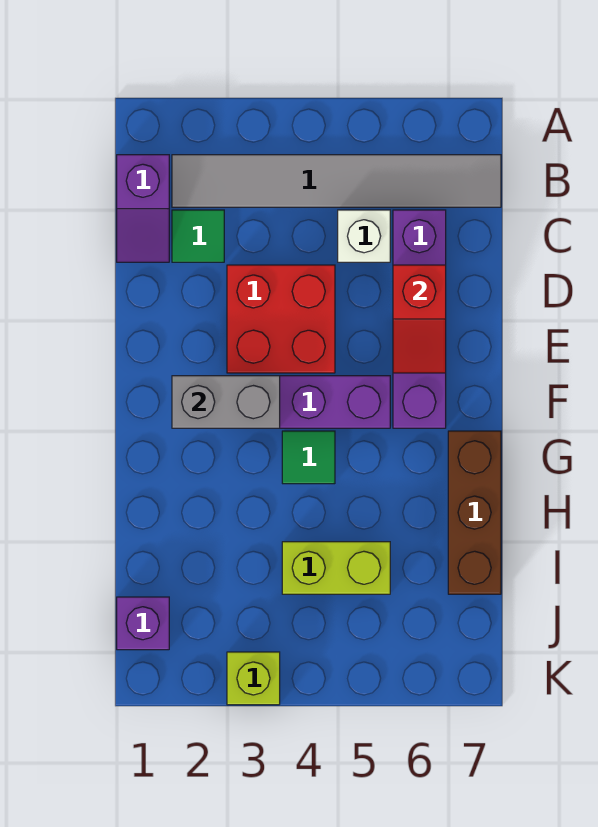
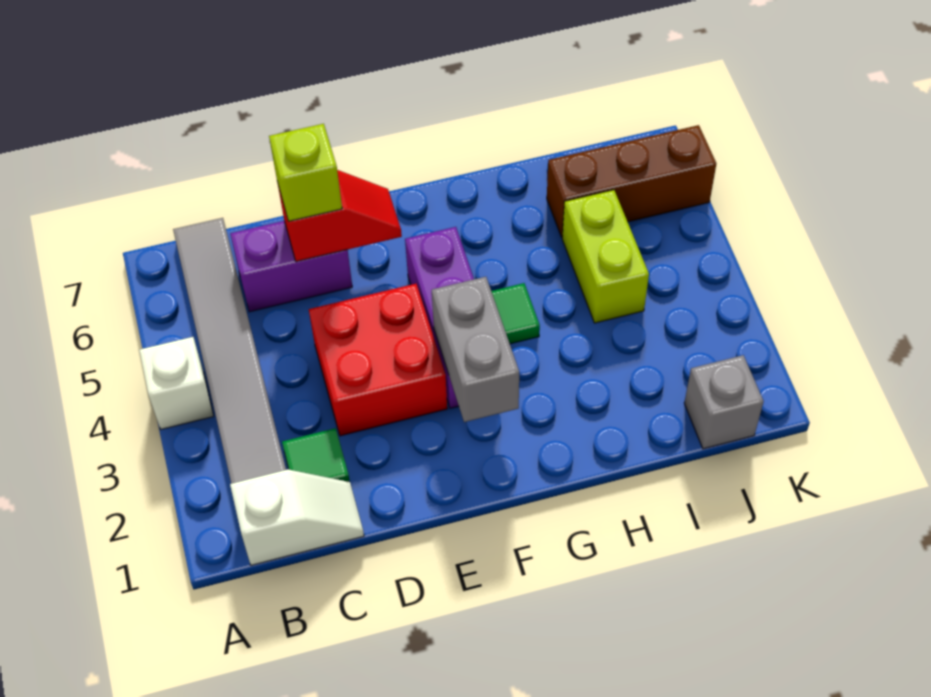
purple 1x2 slope [117,155,169,262] -> white 1x2 slope [230,469,364,565]
white 1x1 brick [338,210,390,262] -> white 1x1 brick moved to [139,337,213,429]
purple 1x4 brick [393,210,446,428] -> purple 1x2 brick [230,221,352,312]
brown 1x3 brick [448,431,501,594] -> brown 1x3 brick moved to [547,125,716,237]
purple 1x1 brick [117,597,169,650] -> grey 1x1 brick [684,355,764,449]
lime 1x1 brick [227,652,280,705] -> lime 1x1 brick moved to [269,124,342,221]

